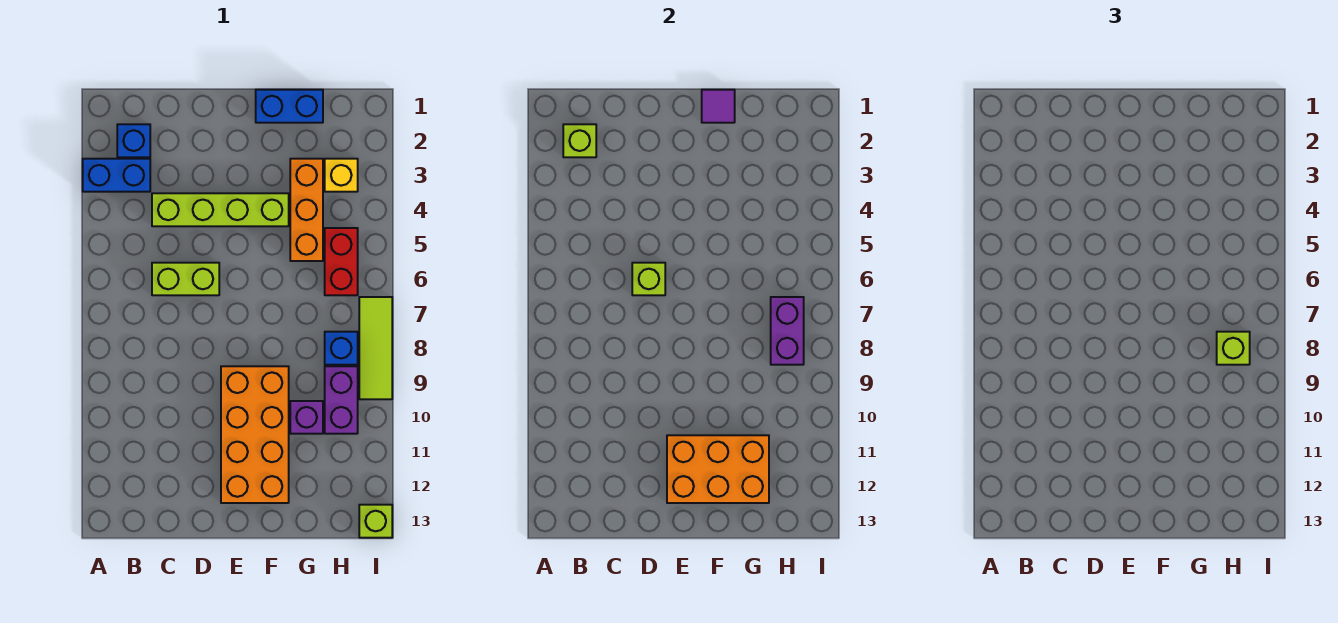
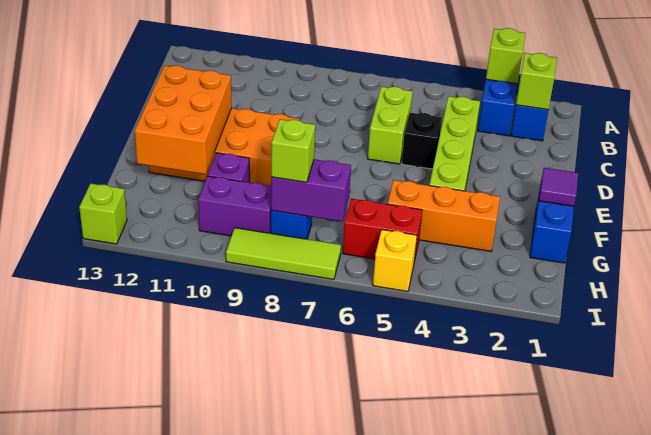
none -> black 1x1 brick [402,113,442,169]
lime 1x1 brick [632,263,665,295] -> lime 1x1 brick moved to [486,28,526,84]
yellow 1x1 brick [325,159,358,192] -> yellow 1x1 brick moved to [373,230,417,292]

